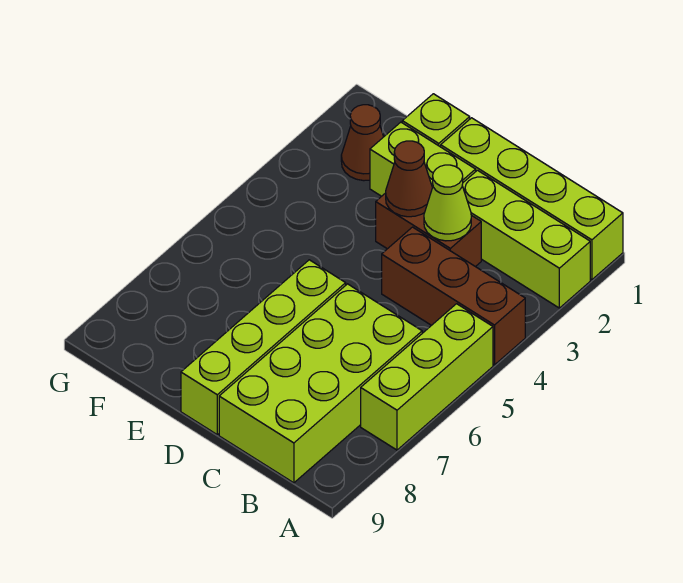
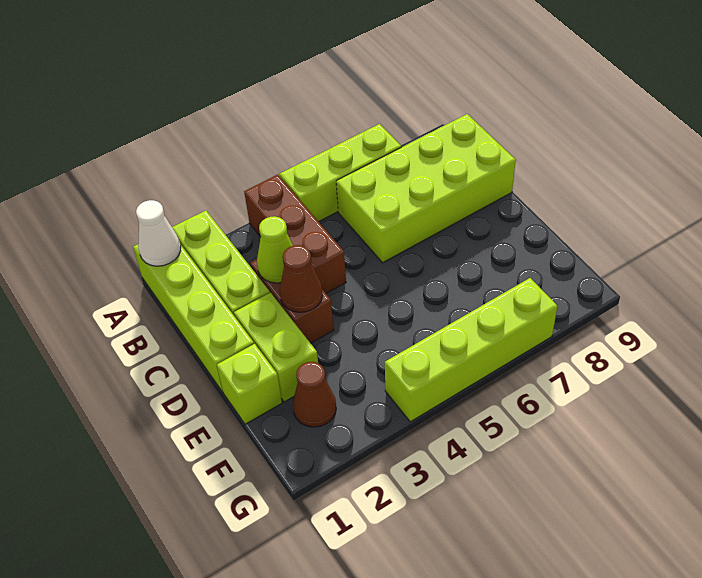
none -> white 1x1 cone [136,200,181,266]
lime 1x4 brick [181,260,346,434] -> lime 1x4 brick moved to [385,278,557,422]

